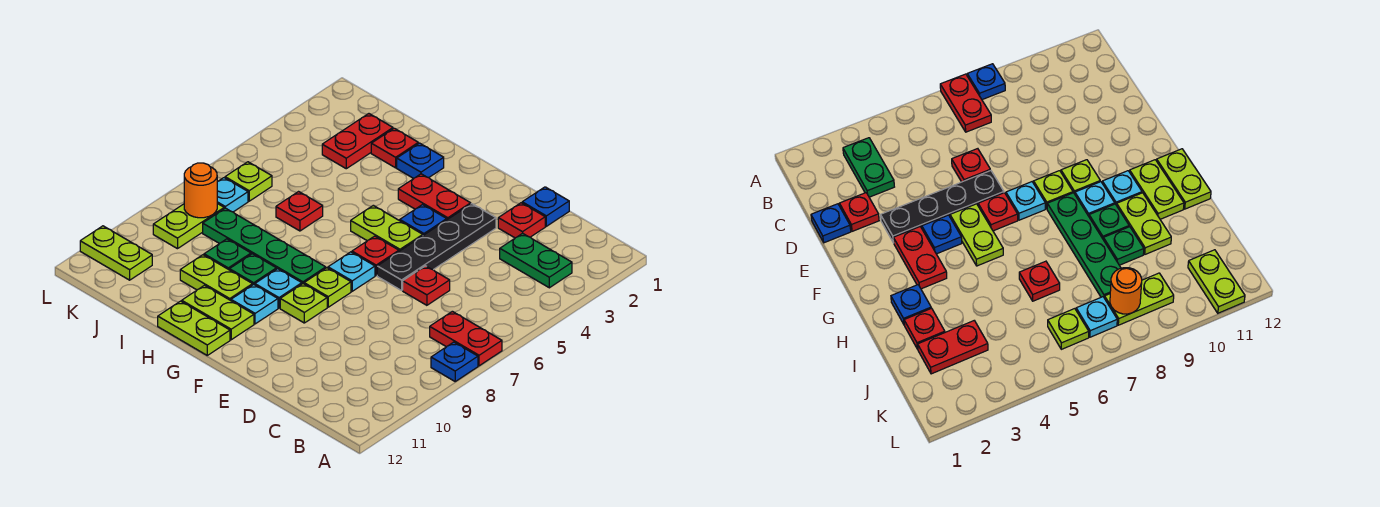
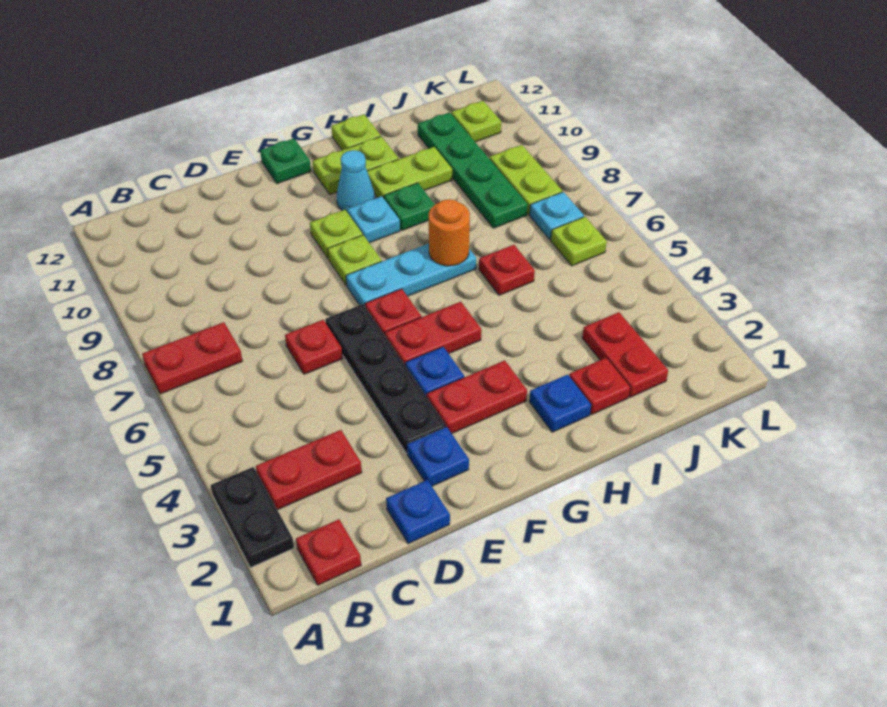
none -> black 1x2 plate [211,467,294,568]
blue 1x1 plate [431,342,478,381] -> blue 1x1 plate moved to [407,427,469,486]
green 1x2 plate [500,233,572,288] -> red 1x2 plate [256,430,362,510]
red 1x1 plate [498,203,545,238] -> red 1x1 plate moved to [296,519,361,585]
lime 1x2 plate [351,205,423,251] -> red 1x2 plate [385,302,481,365]
cyan 1x1 plate [328,252,375,291] -> cyan 1x3 plate [346,244,476,306]
green 1x4 plate [203,208,326,284] -> green 1x4 plate turned to [418,112,528,228]
cyan 1x1 plate [231,284,278,324] -> cyan 1x1 cone [337,150,375,211]
lime 1x2 plate [158,301,230,355] -> lime 1x1 plate [331,114,381,150]
green 1x1 plate [204,239,251,270] -> green 1x1 plate moved to [260,139,311,184]
orange 1x1 round brick [184,163,217,218] -> orange 1x1 round brick moved to [429,199,470,266]
lime 1x2 plate [80,226,152,280] -> lime 1x1 plate [451,101,501,142]

